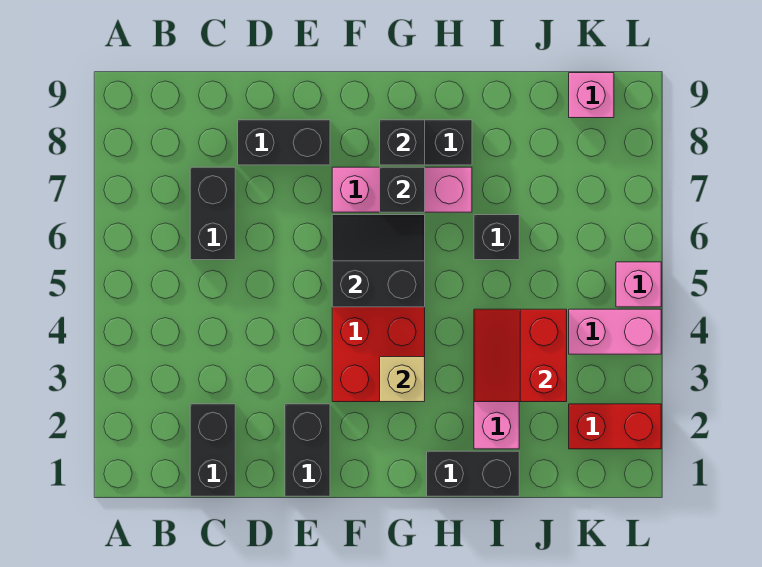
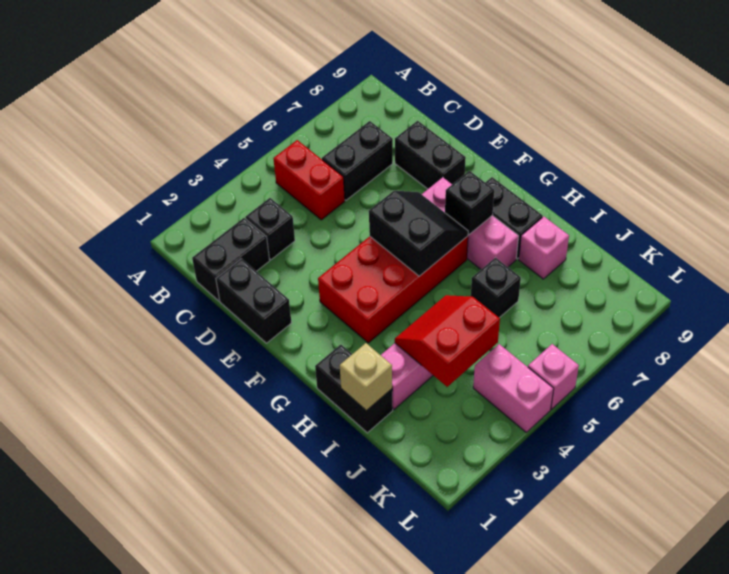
black 1x2 brick [285,404,330,496] -> black 1x2 brick turned to [216,259,292,343]
tan 1x1 brick [380,357,425,402] -> tan 1x1 brick moved to [340,343,392,411]
black 1x1 brick [380,120,425,165] -> black 1x1 brick moved to [245,198,295,260]
red 1x2 brick [569,404,661,449] -> red 1x2 brick moved to [273,140,345,220]
pink 1x1 brick [569,73,614,118] -> pink 1x1 brick moved to [519,217,569,279]

